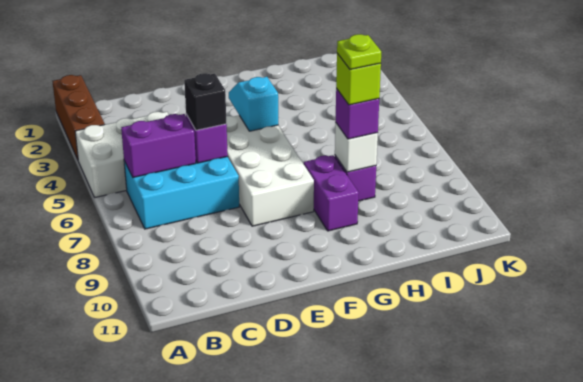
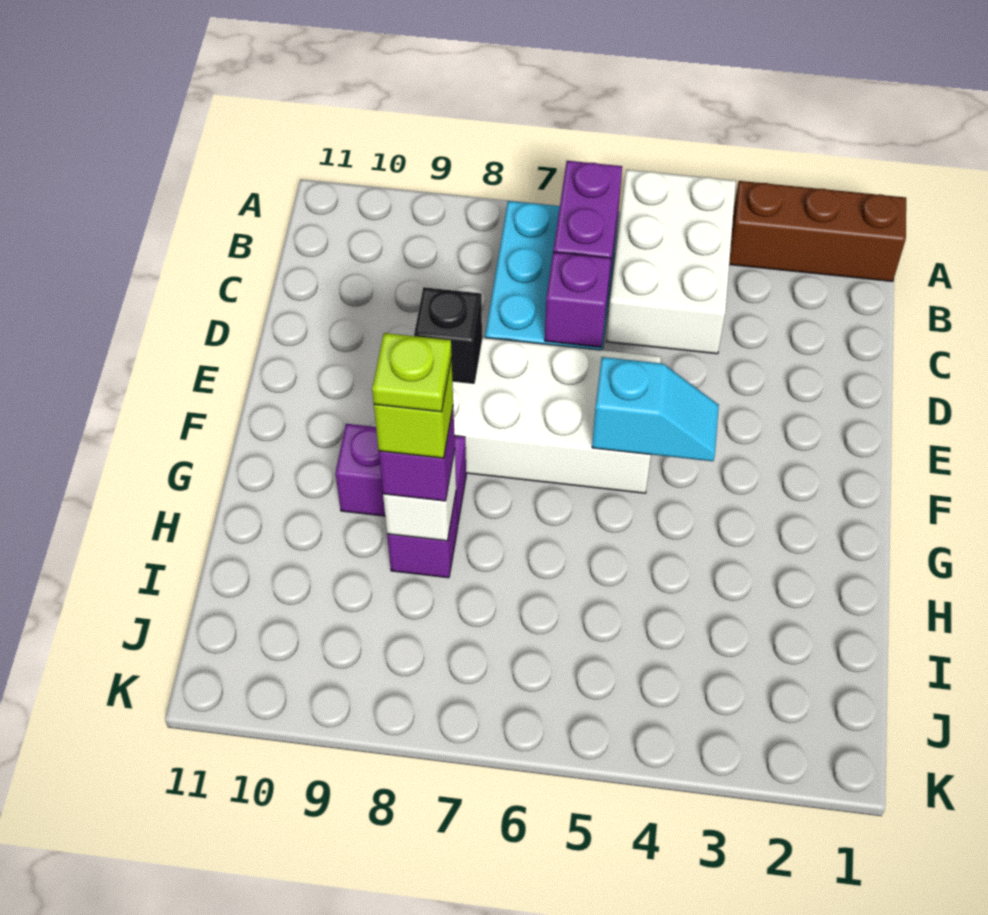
black 1x1 brick [184,73,226,130] -> black 1x1 brick moved to [414,287,482,383]

